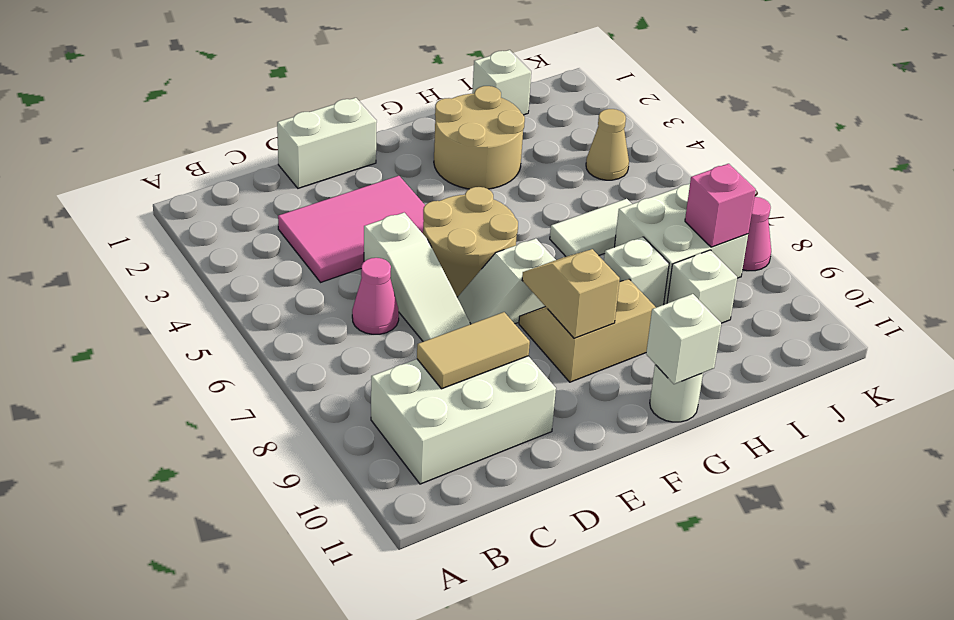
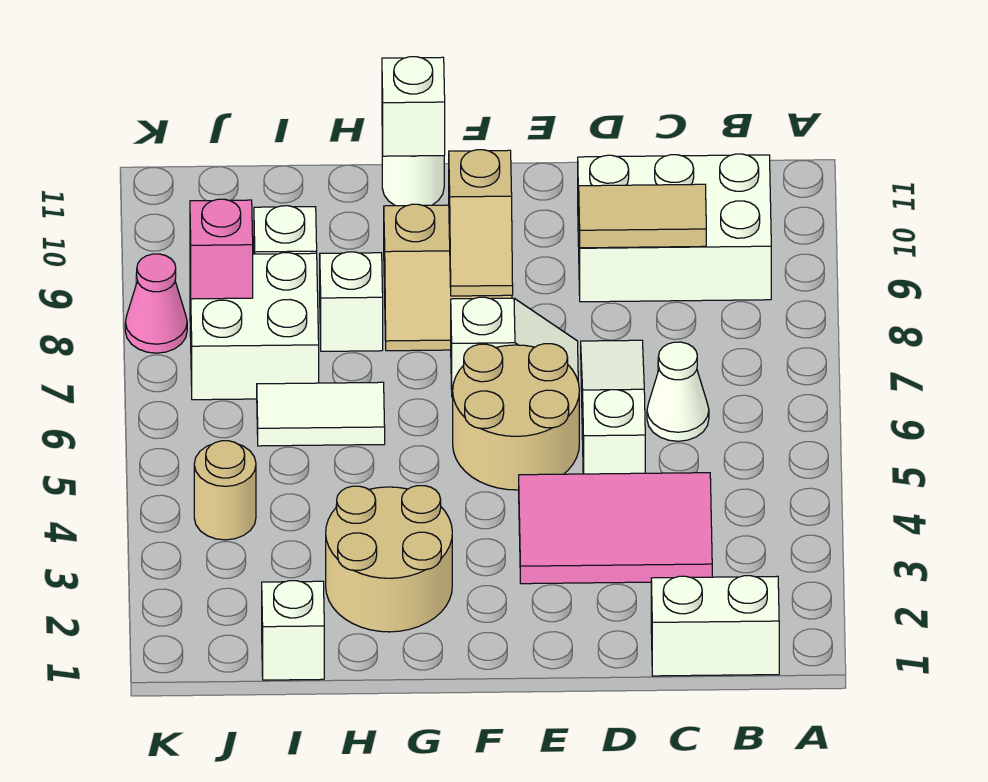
pink 1x1 cone [352,258,399,334] -> white 1x1 cone [647,342,709,441]
white 1x2 brick [277,98,377,188] -> white 1x2 brick moved to [651,576,779,676]
tan 1x1 cone [586,109,629,180] -> tan 1x1 round brick [194,441,256,540]

